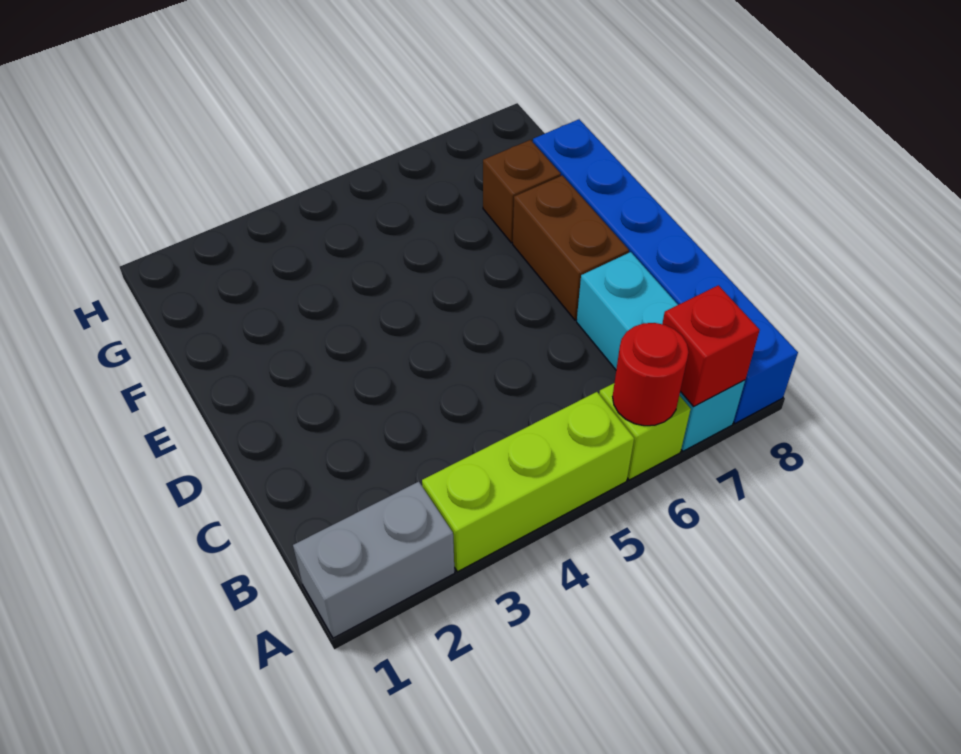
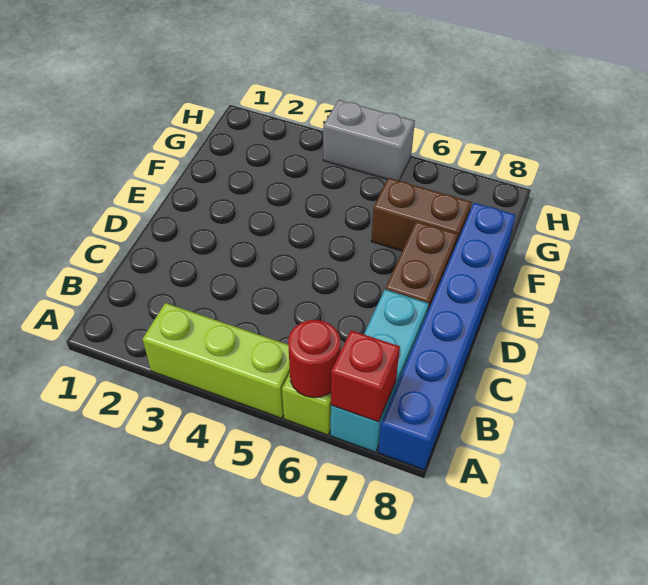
grey 1x2 brick [293,482,455,638] -> grey 1x2 brick moved to [323,100,415,181]
brown 1x1 brick [483,140,561,243] -> brown 1x2 brick [371,178,472,251]

